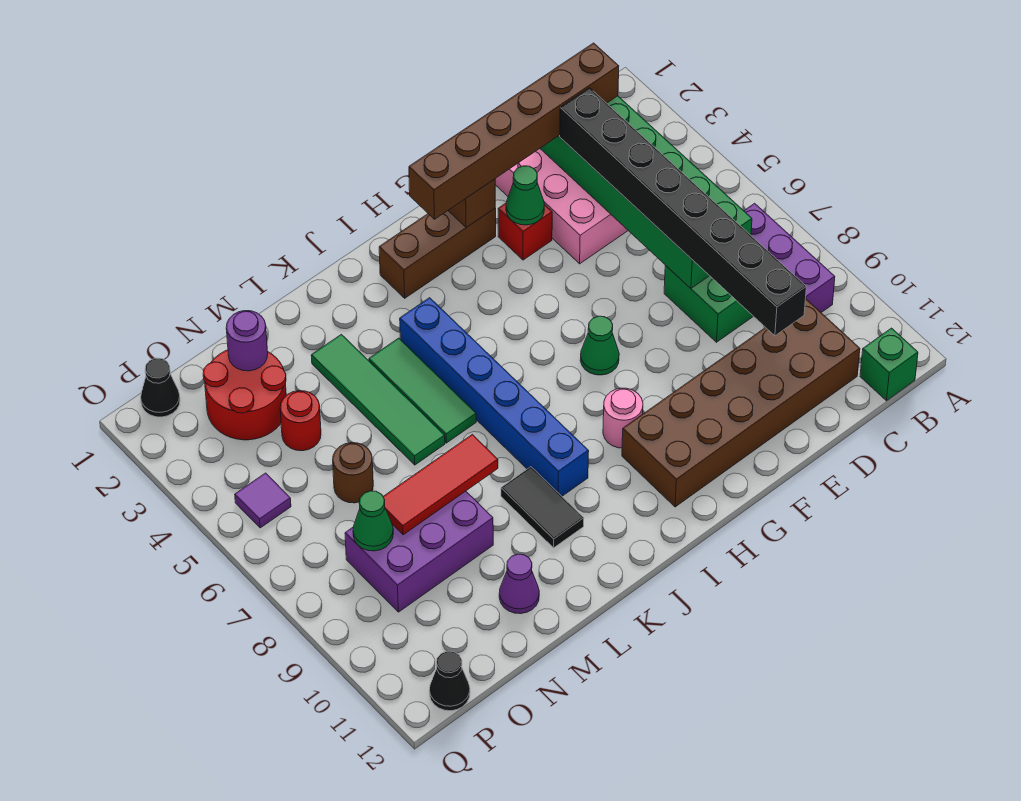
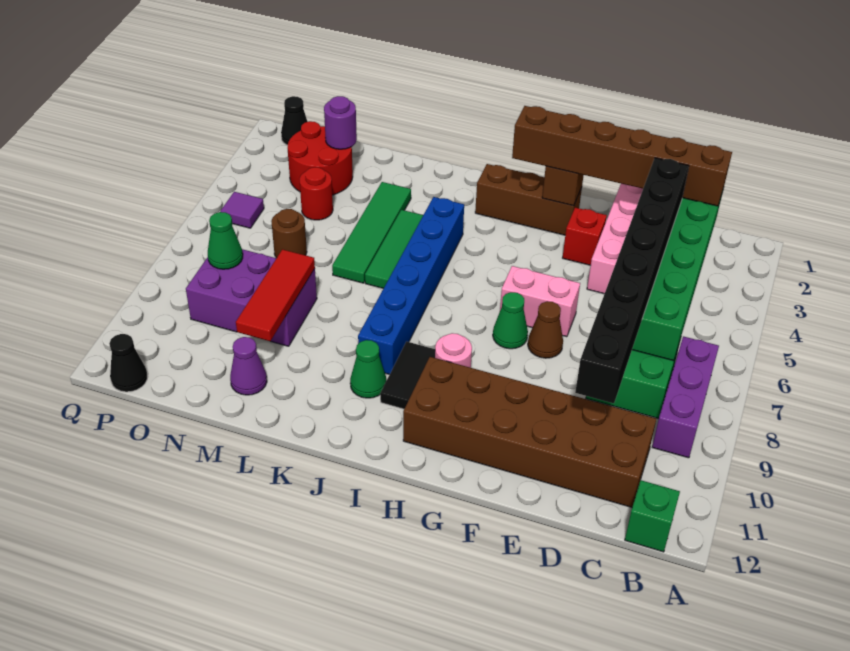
green 1x1 cone [506,166,544,225] -> green 1x1 cone moved to [350,340,386,398]
none -> pink 1x2 brick [500,266,580,337]
none -> brown 1x1 cone [528,301,563,358]
black 1x2 tile [501,467,584,548] -> black 1x2 tile moved to [380,341,435,409]
red 1x3 tile [383,434,498,535] -> red 1x3 tile turned to [236,249,315,341]

